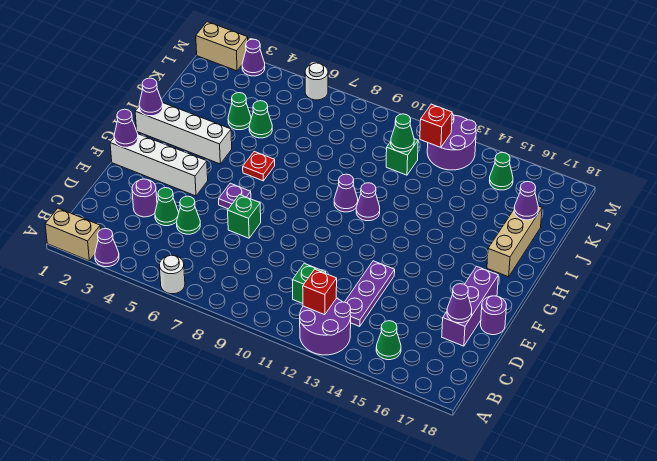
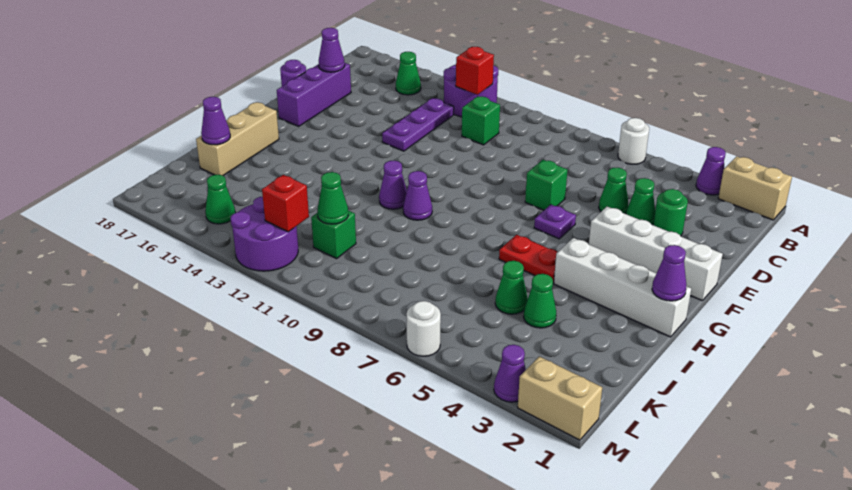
purple 1x1 round brick [132,179,157,217] -> green 1x1 round brick [653,189,688,236]
purple 1x1 cone [114,109,138,147] -> none
red 1x1 plate [243,152,275,181] -> red 1x2 plate [499,235,557,283]

